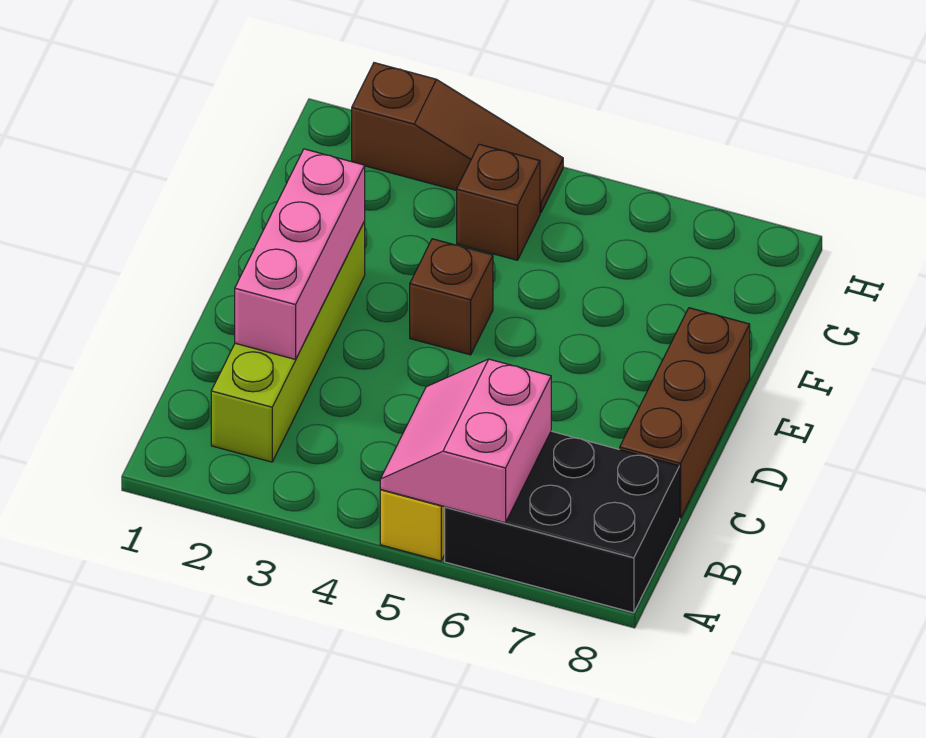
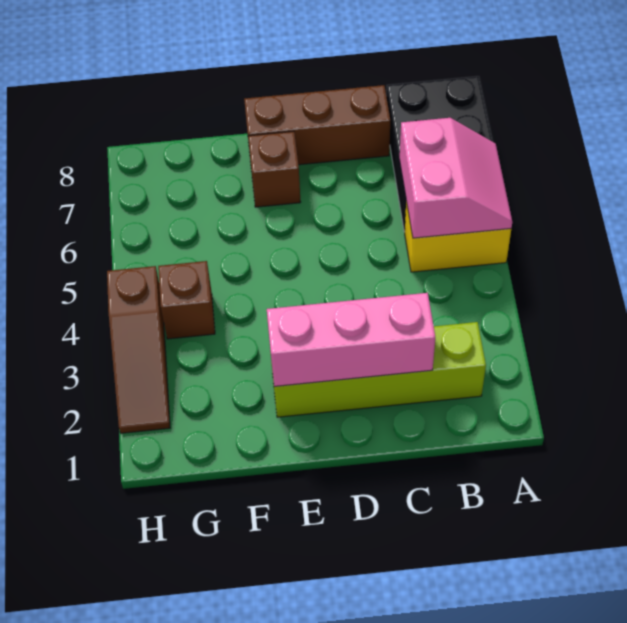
pink 2x2 slope [380,359,551,523] -> pink 2x2 slope turned to [400,118,512,238]
brown 1x1 brick [410,239,493,355] -> brown 1x1 brick moved to [248,131,300,207]
brown 1x3 slope [352,63,563,213] -> brown 1x3 slope turned to [107,266,170,433]

